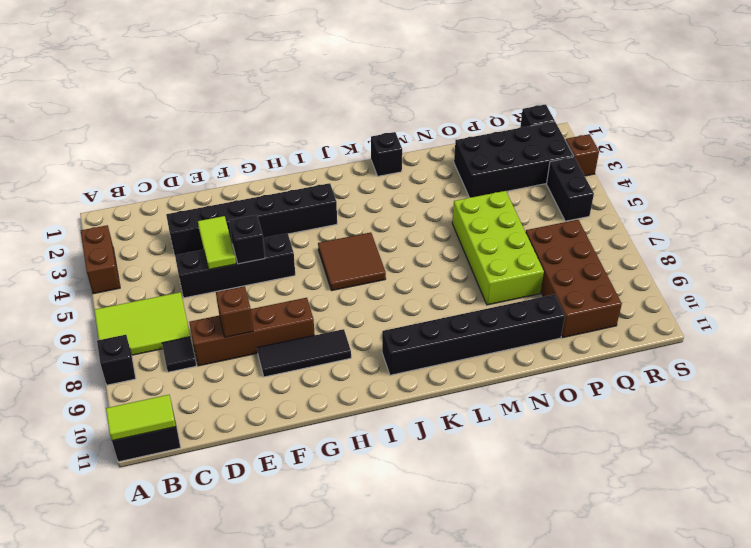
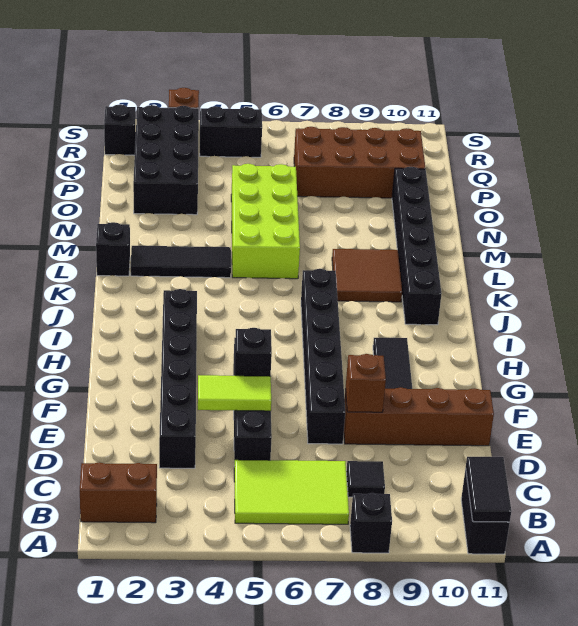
brown 1x2 brick [81,225,120,294] -> brown 1x2 brick moved to [80,462,157,523]
lime 2x3 tile [94,292,190,355] -> lime 2x3 tile turned to [234,460,349,524]
lime 1x2 tile [106,395,176,441] -> black 1x2 tile [466,457,511,522]
brown 1x4 brick [189,298,315,366] -> brown 1x4 brick turned to [344,387,494,446]
none -> black 1x6 brick [301,269,345,444]
brown 2x2 tile [318,233,386,291] -> brown 2x2 tile moved to [332,249,402,302]
none -> black 1x3 tile [131,246,231,278]
lime 2x4 brick [452,191,544,305] -> lime 2x4 brick turned to [231,164,300,279]

